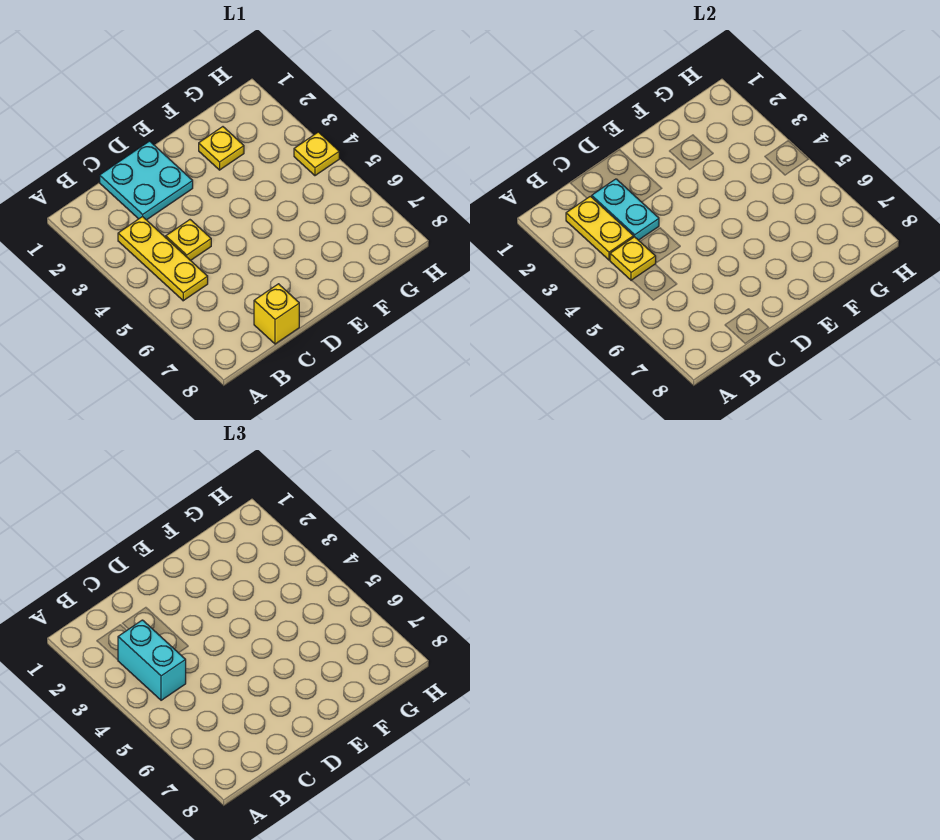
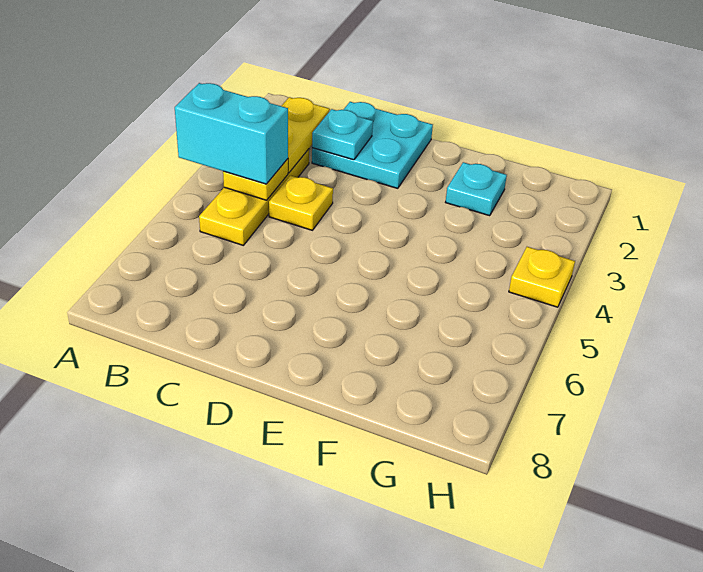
cyan 1x2 brick [118,620,186,700] -> cyan 1x2 brick turned to [175,83,288,184]
cyan 1x2 plate [592,179,659,240] -> cyan 1x1 plate [312,109,373,160]
yellow 1x1 brick [254,284,299,344] -> none
yellow 1x1 plate [199,127,244,170] -> cyan 1x1 plate [446,162,507,216]

